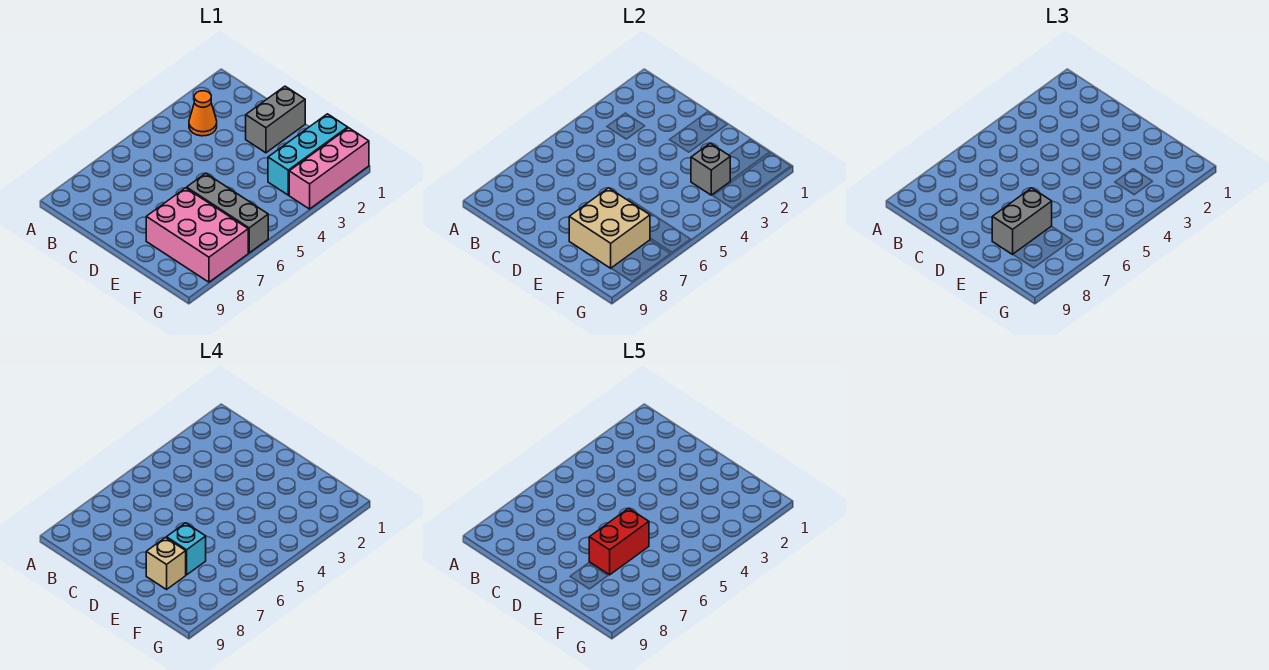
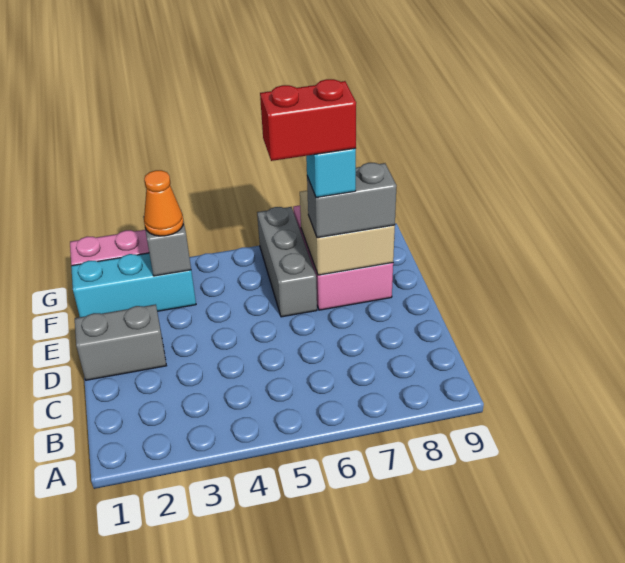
orange 1x1 cone [189,91,217,136] -> orange 1x1 cone moved to [144,170,183,236]
tan 1x1 brick [146,538,186,589] -> none

